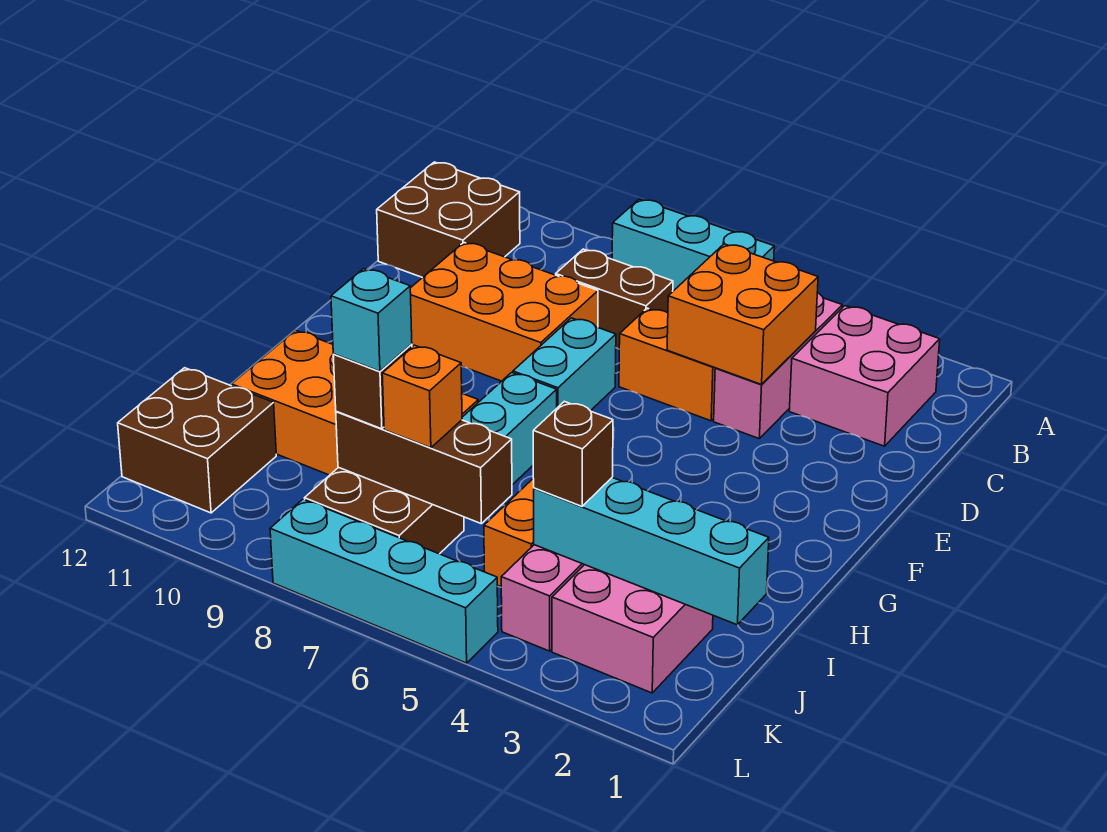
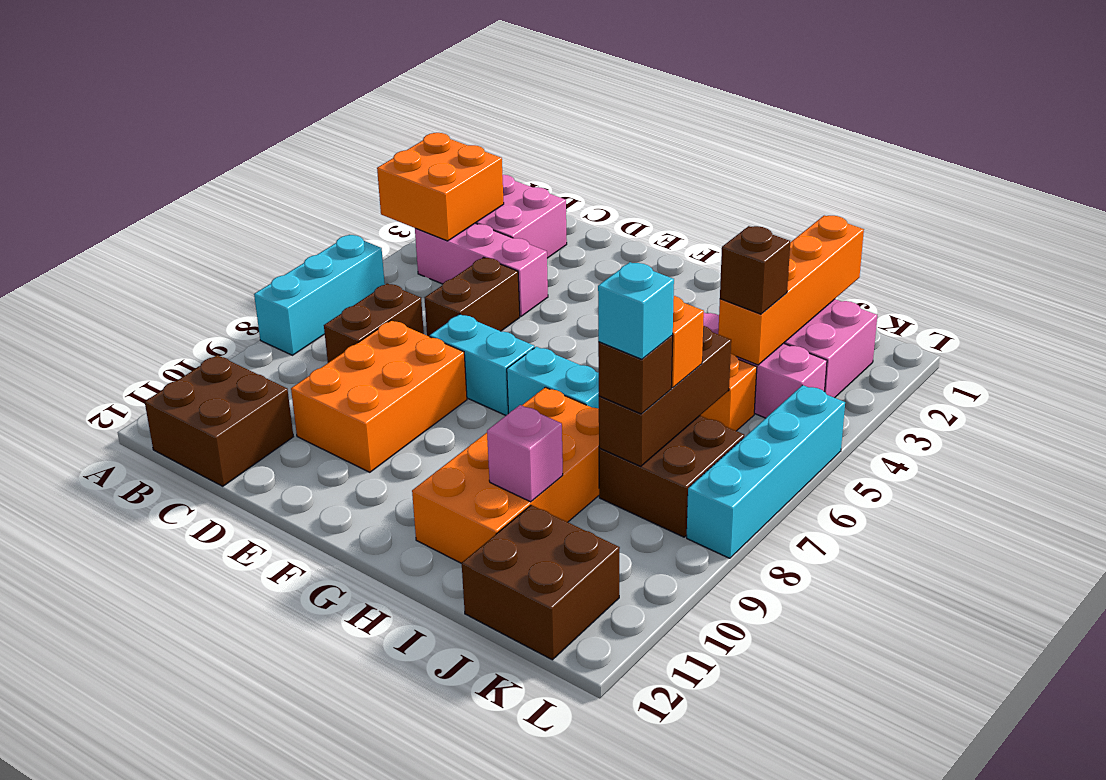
orange 2x2 brick [667,244,818,384] -> orange 2x2 brick moved to [377,133,504,241]
orange 1x2 brick [619,308,715,421] -> brown 1x2 brick [425,258,520,337]
none -> pink 1x1 brick [487,405,563,502]
cyan 1x4 brick [534,478,769,625] -> orange 1x4 brick [718,216,864,365]

